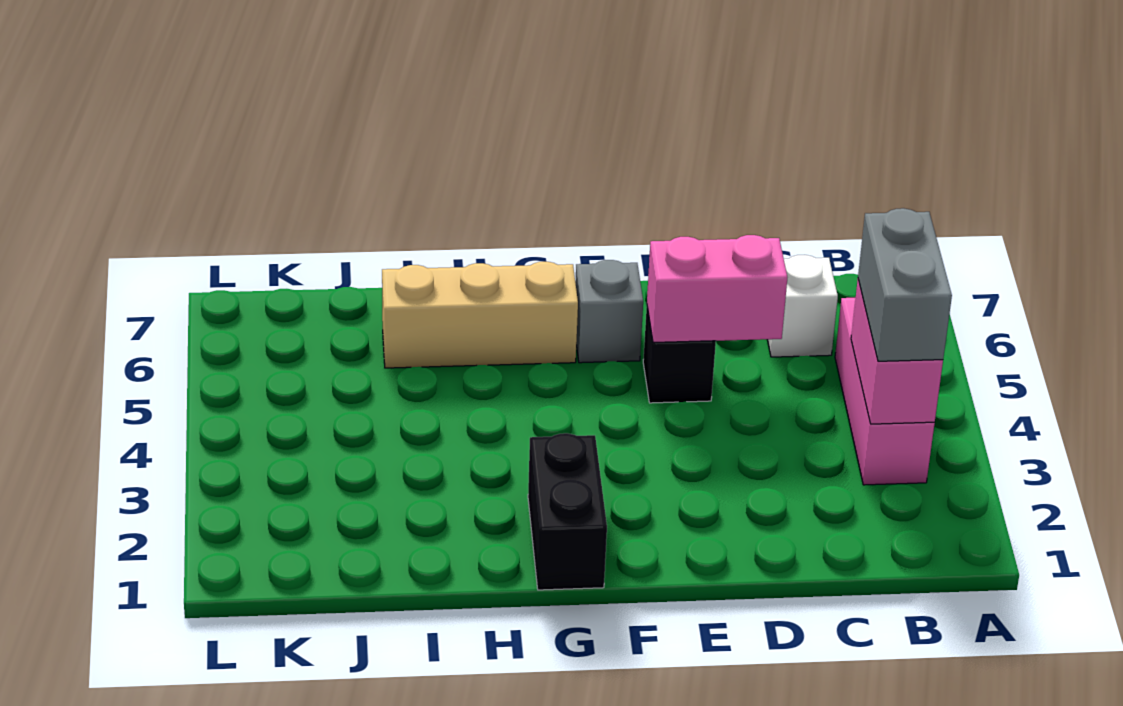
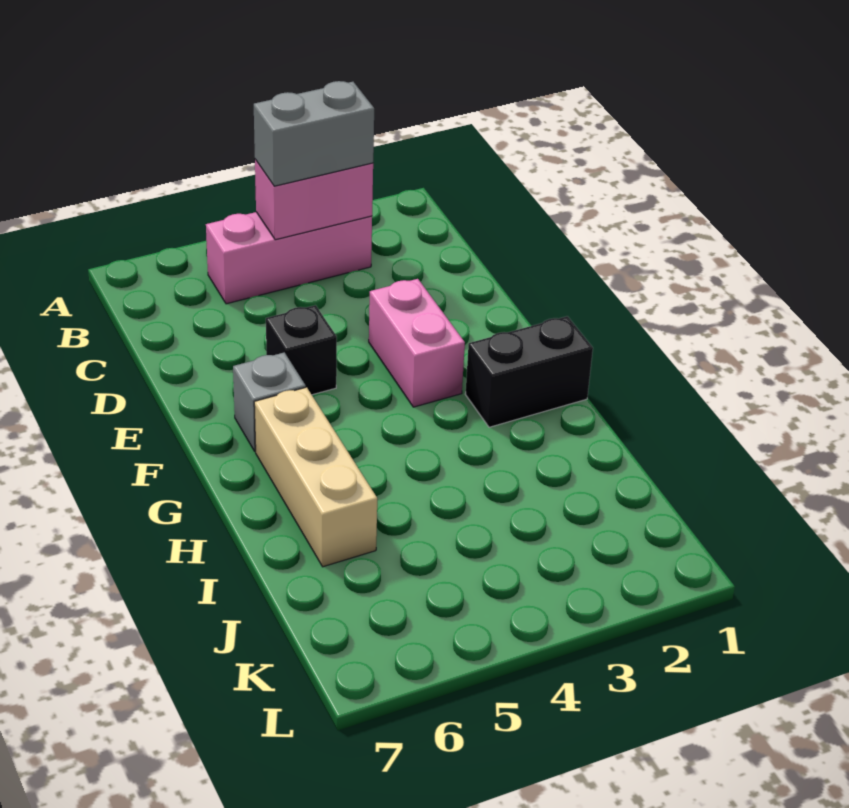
white 1x1 brick [767,255,838,357] -> none
pink 1x2 brick [647,235,787,342] -> pink 1x2 brick moved to [369,279,465,407]

